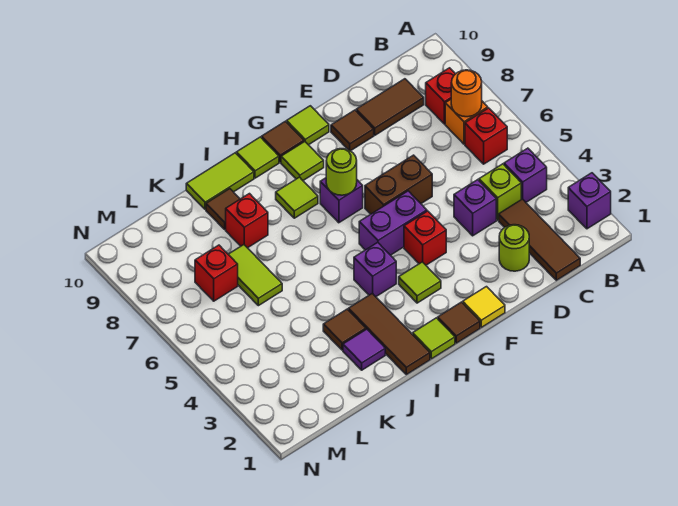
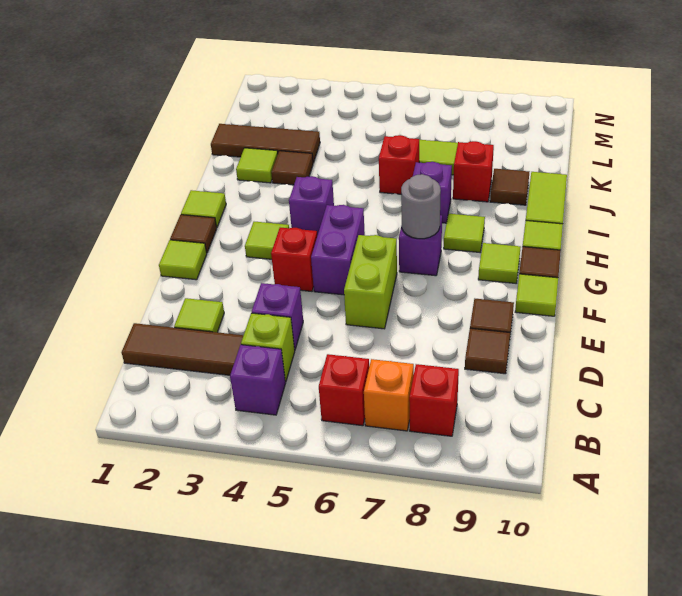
purple 1x1 brick [568,173,611,229] -> purple 1x1 brick moved to [413,162,452,223]
orange 1x1 round brick [451,70,482,117] -> none
brown 1x2 tile [356,79,424,135] -> brown 1x1 tile [465,328,510,374]
lime 1x1 round brick [499,225,529,271] -> lime 1x1 tile [174,298,224,332]
brown 1x2 brick [365,155,432,214] -> lime 1x2 brick [344,235,397,329]
yellow 1x1 tile [463,287,505,327] -> lime 1x1 tile [159,240,207,280]
lime 1x1 round brick [326,149,357,195] -> grey 1x1 round brick [401,174,441,239]
brown 1x3 tile [348,293,430,375] -> brown 1x3 tile moved to [211,124,320,163]
purple 1x1 tile [343,329,385,370] -> lime 1x1 tile [236,148,278,183]
red 1x1 brick [195,245,238,301] -> red 1x1 brick moved to [379,135,419,194]

